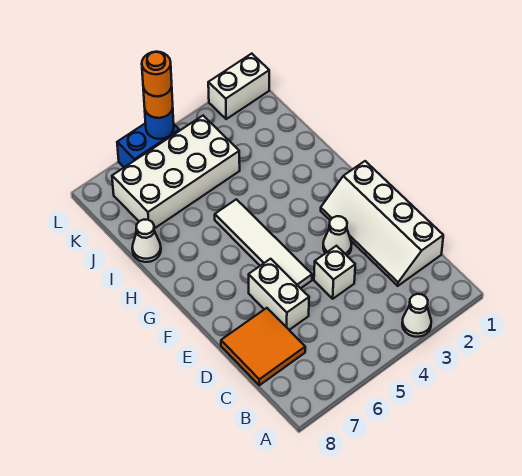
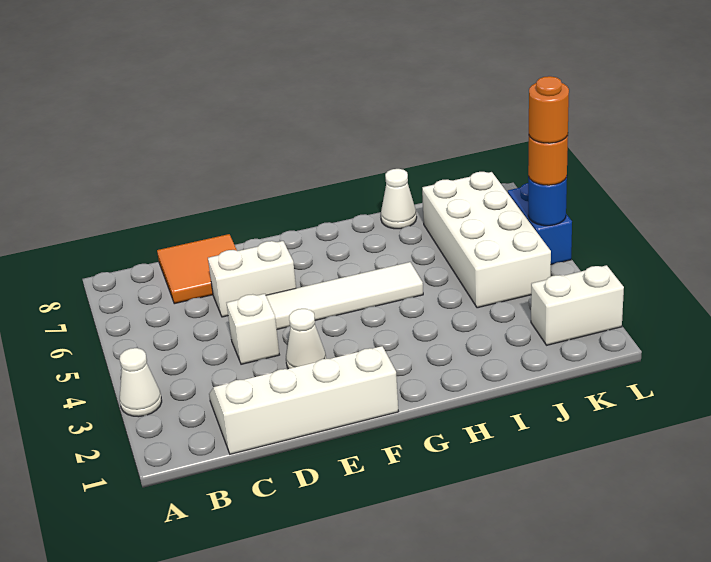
white 1x2 brick [208,54,269,119] -> white 1x2 brick turned to [531,265,624,345]

